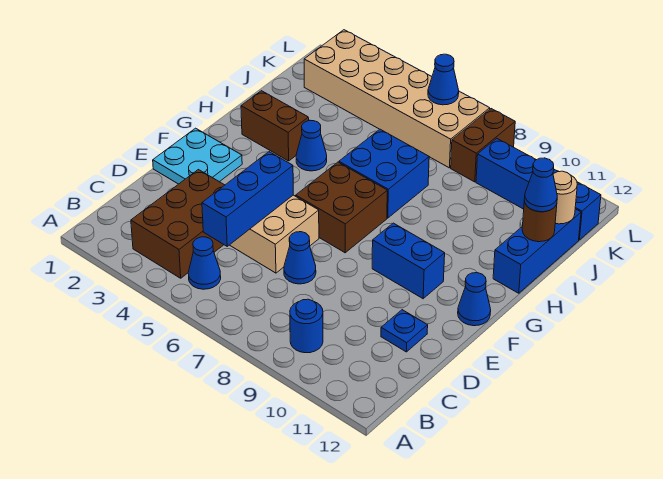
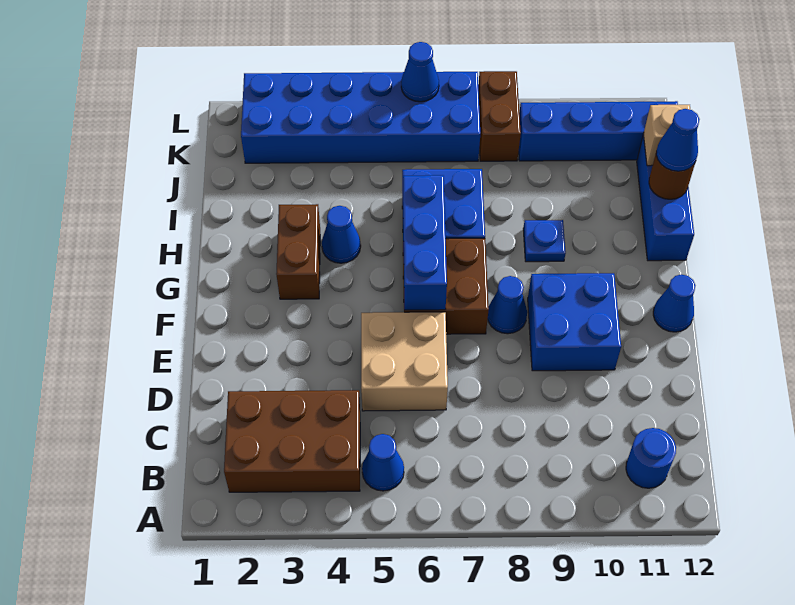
brown 2x3 brick [131,170,224,278] -> brown 2x3 brick turned to [224,390,360,492]
blue 1x1 round brick [290,299,323,353] -> blue 1x1 round brick moved to [626,428,676,488]
blue 1x3 brick [202,152,293,246] -> blue 1x3 brick moved to [403,175,447,310]
blue 1x1 cone [284,232,316,284] -> blue 1x1 cone moved to [488,276,527,334]
blue 1x1 plate [381,310,428,352] -> blue 1x1 plate moved to [523,220,566,262]
cyan 2x2 plate [153,128,242,184] -> none
blue 1x2 brick [372,223,445,299] -> blue 2x2 brick [528,273,621,371]
brown 1x2 brick [241,91,309,161] -> brown 1x2 brick turned to [276,204,320,299]
tan 1x1 round brick [553,171,577,224] -> tan 1x1 brick [643,105,690,166]
tan 2x6 brick [304,30,490,168] -> blue 2x6 brick [241,72,480,163]

